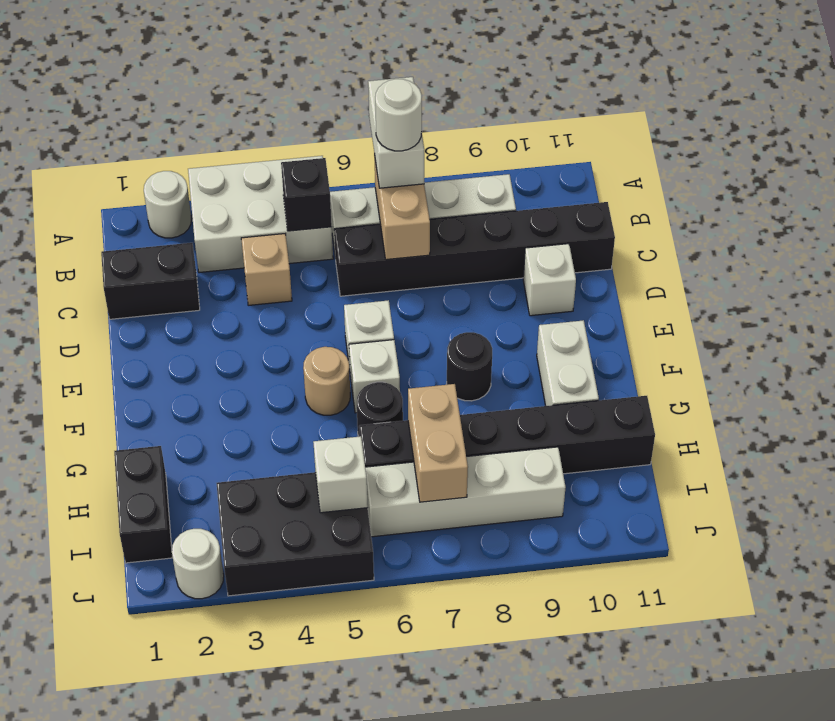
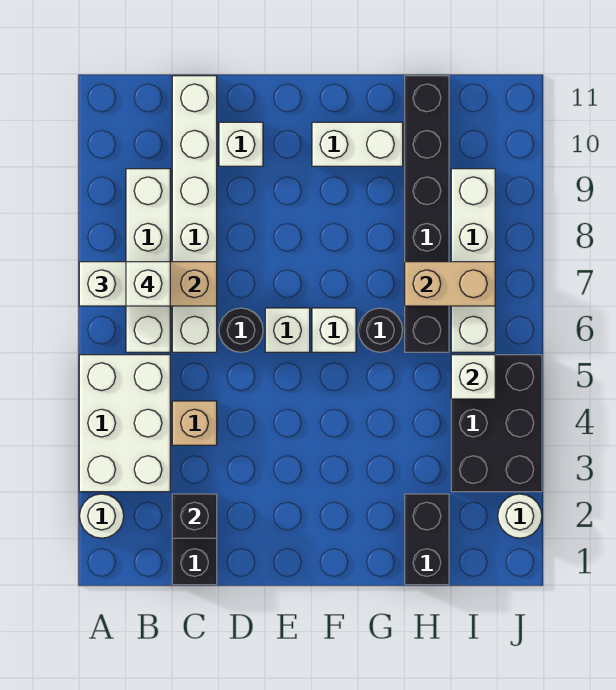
black 1x1 brick [281,158,332,231] -> black 1x1 brick moved to [172,494,217,538]
white 1x1 round brick [375,79,422,151] -> white 1x1 brick [126,262,170,306]
black 1x6 brick [334,202,615,296] -> white 1x6 brick [172,76,217,352]
tan 1x1 round brick [303,347,350,415] -> none
black 1x1 round brick [447,332,492,401] -> black 1x1 round brick moved to [219,308,263,352]
black 1x2 brick [114,446,172,563] -> black 1x2 brick turned to [405,494,449,585]

